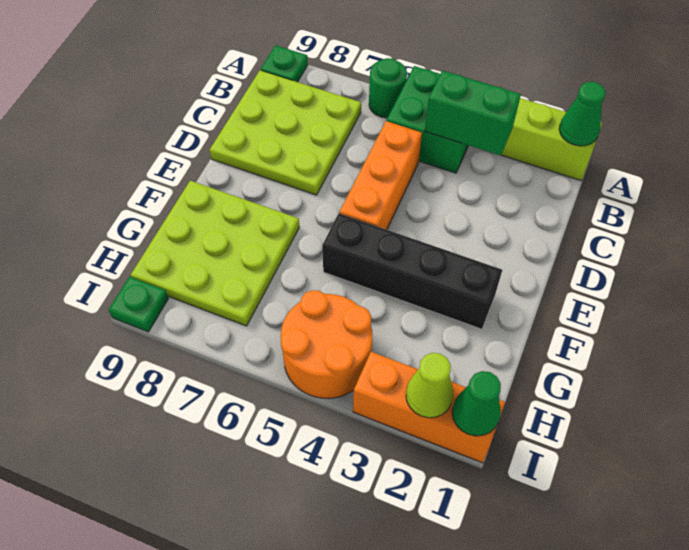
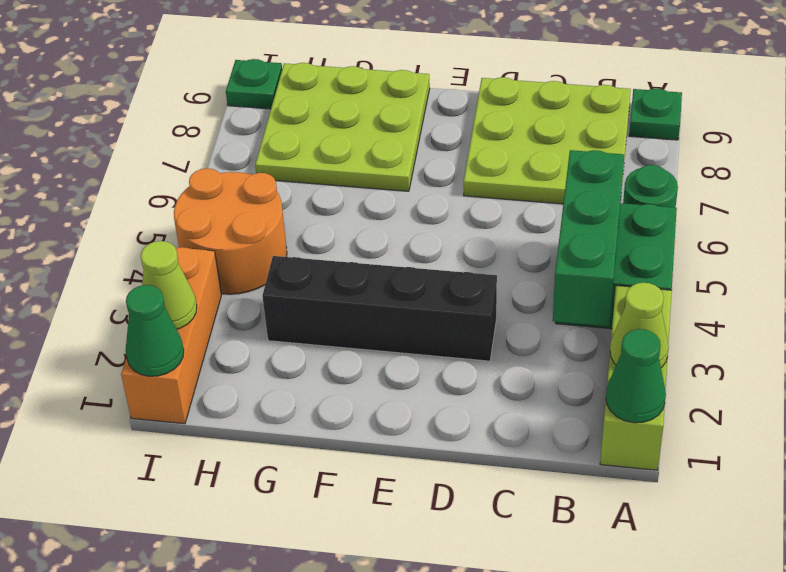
none -> lime 1x1 cone [610,283,669,368]
green 1x2 brick [425,71,521,156] -> green 1x3 brick [553,150,624,326]
orange 1x3 brick [340,121,422,230] -> none
black 1x4 brick [322,213,502,329] -> black 1x4 brick turned to [262,256,497,361]

